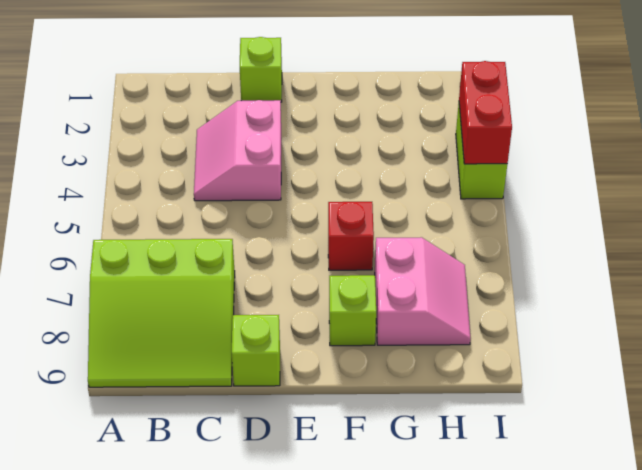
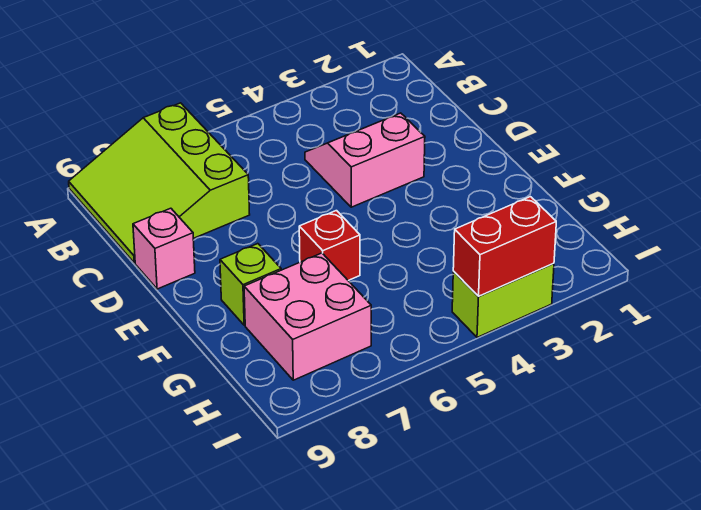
lime 1x1 brick [240,37,282,102] -> none
lime 1x1 brick [232,315,280,386] -> pink 1x1 brick [133,208,195,289]
pink 2x2 slope [375,237,471,345] -> pink 2x2 brick [244,253,371,380]

